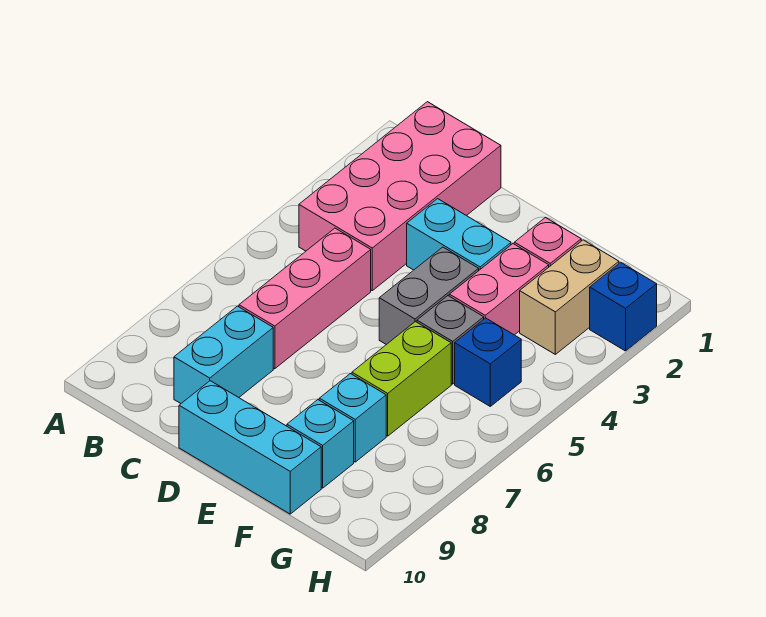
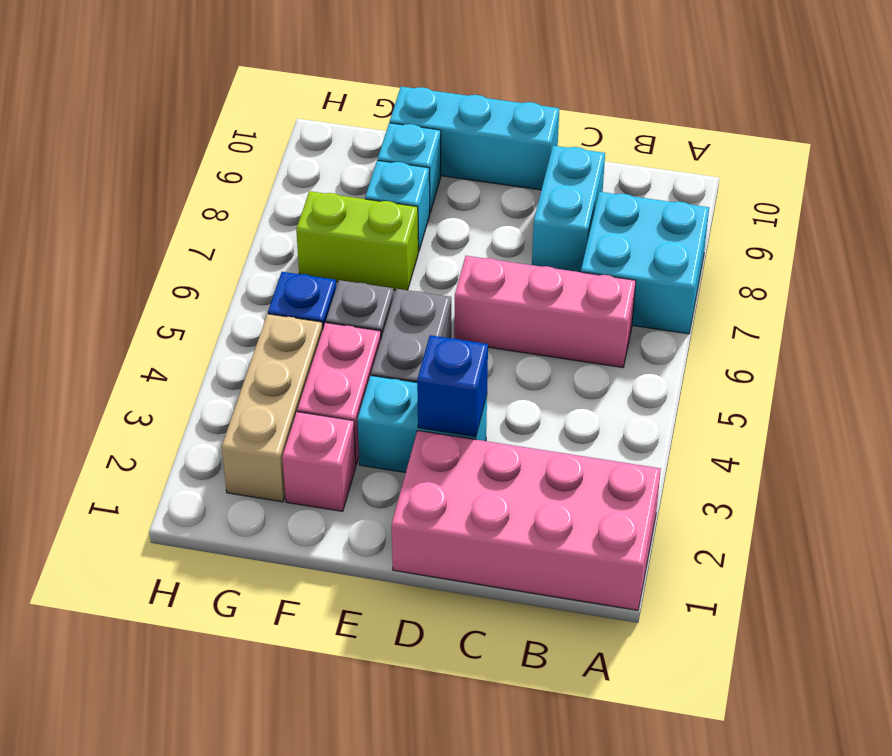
none -> cyan 2x2 brick [581,192,709,334]
pink 2x4 brick [299,102,501,291] -> pink 2x4 brick turned to [392,431,661,610]
pink 1x3 brick [239,228,371,369] -> pink 1x3 brick turned to [454,256,636,368]
lime 1x2 brick [352,322,451,436] -> lime 1x2 brick turned to [296,191,418,290]
tan 1x2 brick [520,240,619,354] -> tan 1x3 brick [222,314,323,502]
blue 1x1 brick [590,262,657,351] -> blue 1x1 brick moved to [417,335,488,437]

